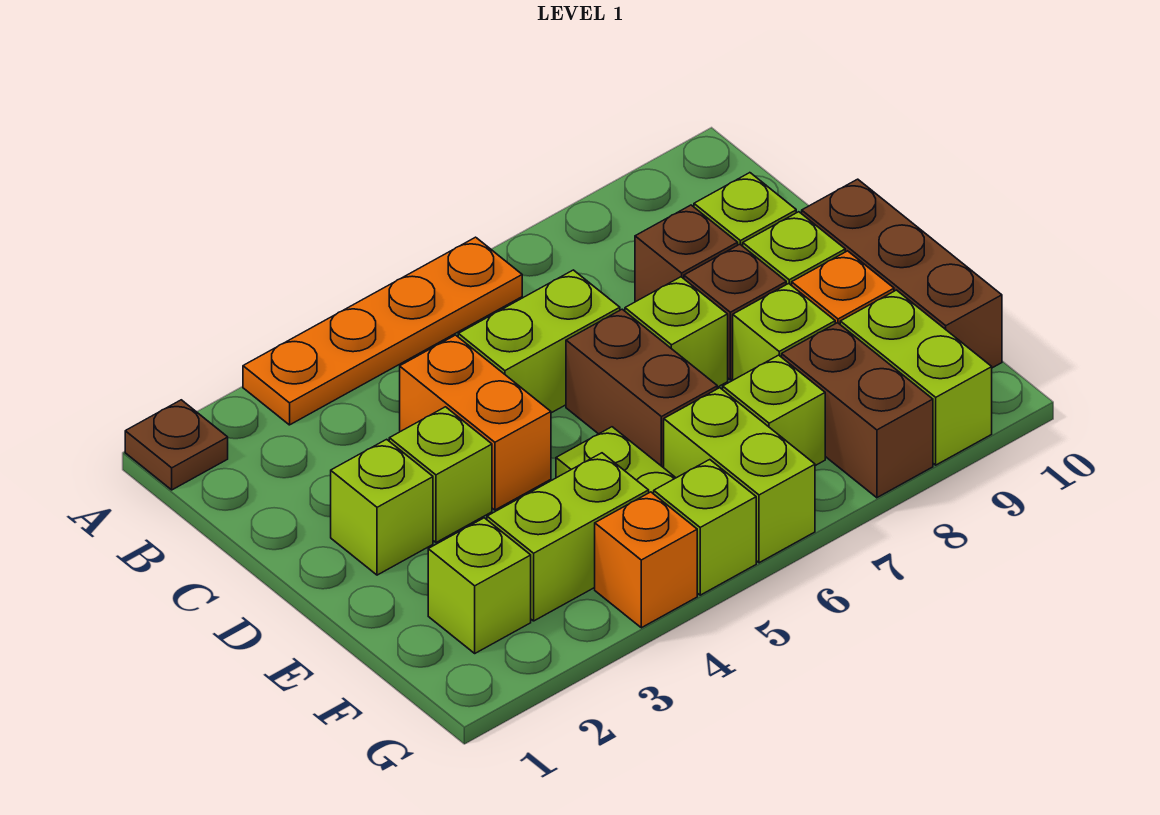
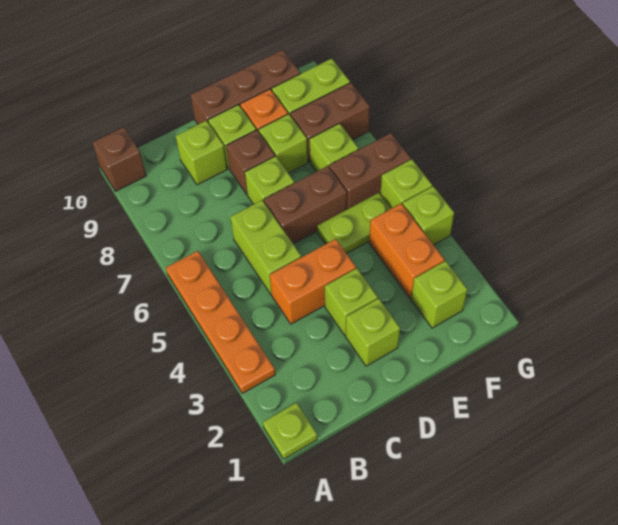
brown 1x1 plate [125,400,228,490] -> lime 1x1 plate [263,403,317,459]
brown 1x1 brick [635,205,738,302] -> brown 1x1 brick moved to [92,127,146,191]
lime 1x2 brick [487,453,649,621] -> orange 1x2 brick [369,204,444,298]
lime 1x2 brick [664,388,815,563] -> brown 1x2 brick [329,133,411,209]
orange 1x1 brick [595,492,697,628] -> lime 1x1 brick [403,186,454,245]

